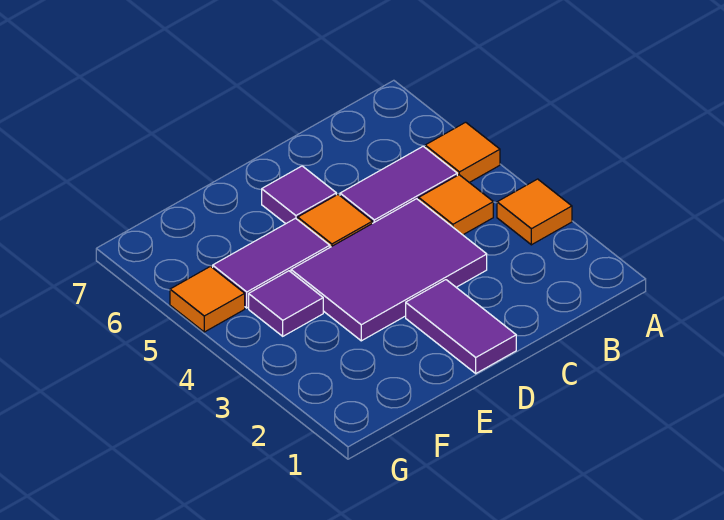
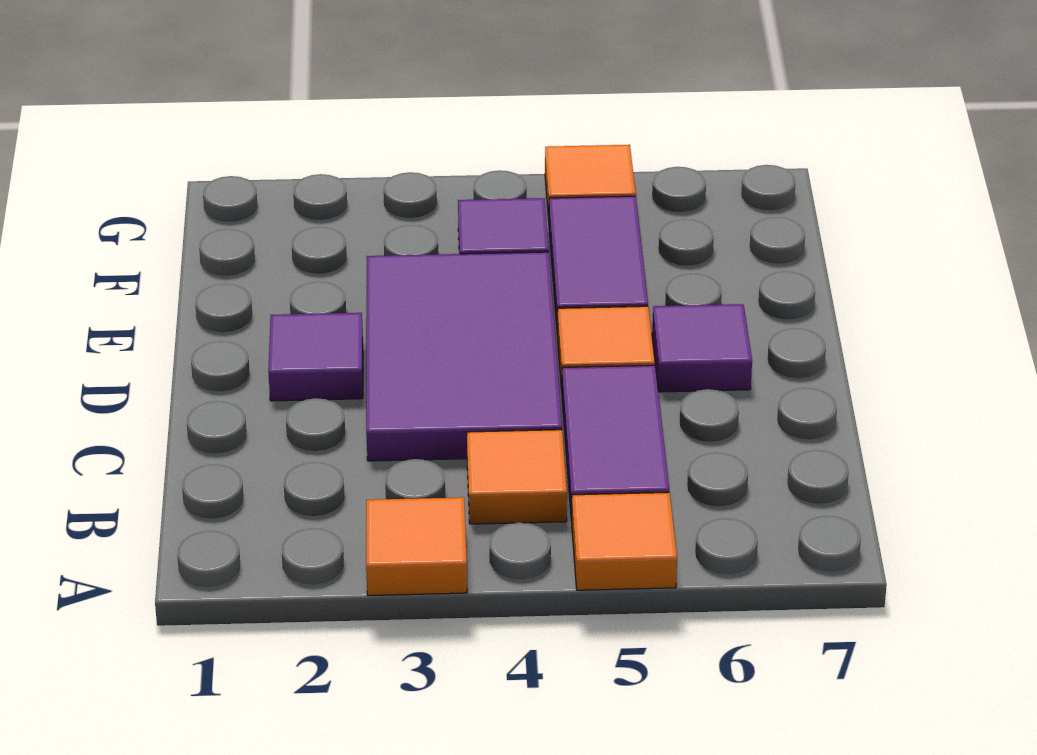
purple 1x2 tile [406,280,516,373] -> purple 1x1 tile [268,313,363,401]

